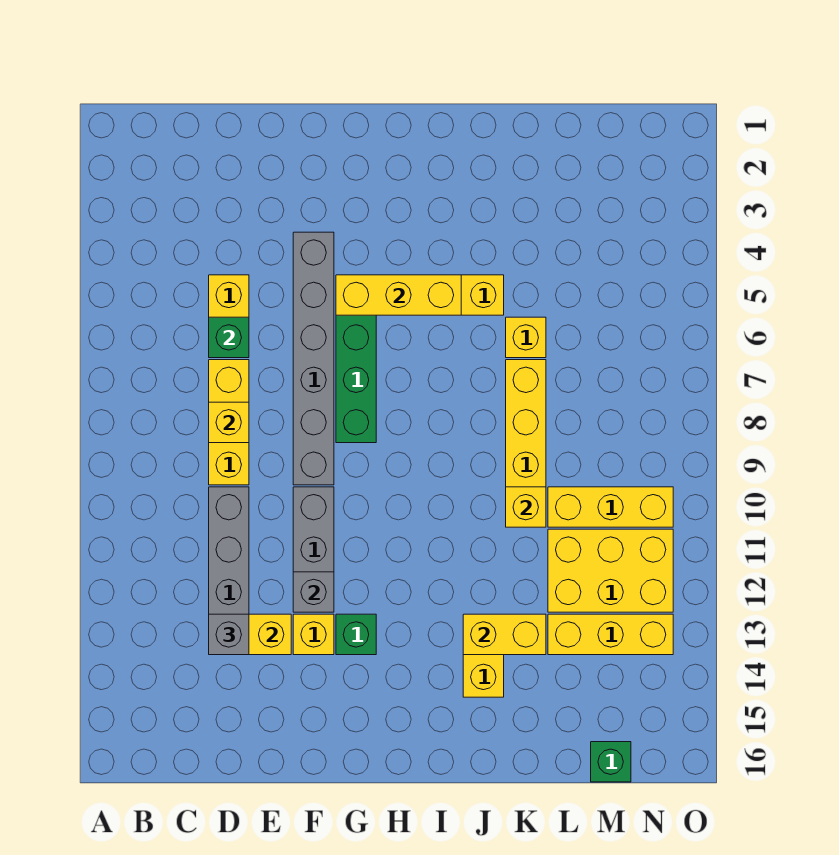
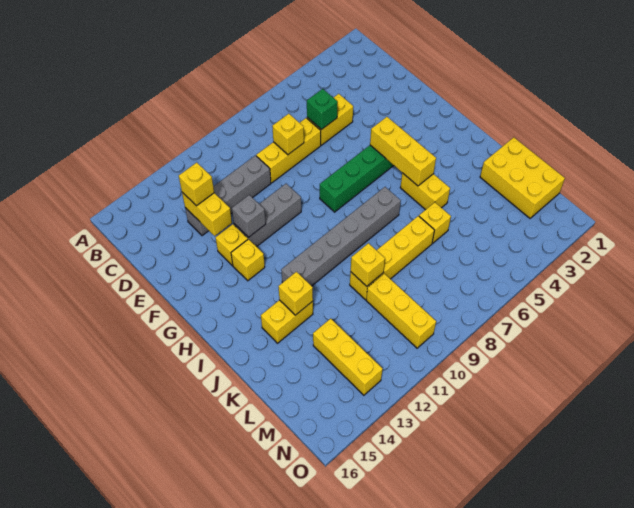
grey 1x1 brick [209,614,249,655] -> yellow 1x1 brick [179,163,214,206]
grey 1x6 brick [293,232,334,485] -> grey 1x6 brick moved to [281,187,401,286]
green 1x1 brick [336,614,376,655] -> yellow 1x1 brick [231,239,265,281]
yellow 1x2 brick [463,614,546,655] -> yellow 1x1 brick [279,272,313,315]
yellow 2x3 brick [548,529,673,612] -> yellow 2x3 brick moved to [480,137,565,218]
green 1x1 brick [591,742,631,782] -> none

